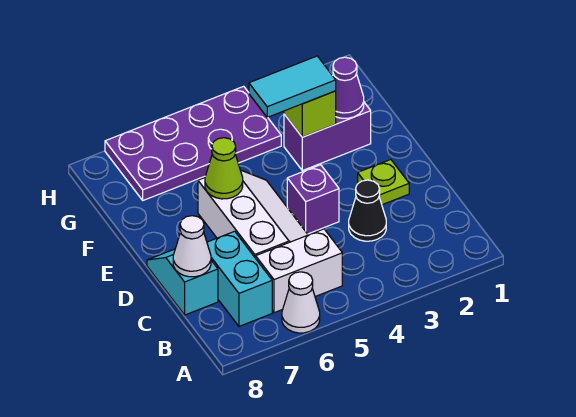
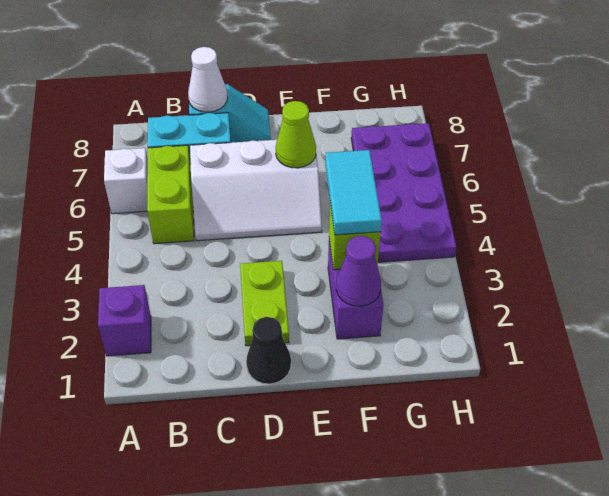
white 1x1 cone [282,272,320,333] -> white 1x1 brick [104,148,148,214]
white 1x2 brick [256,229,342,313] -> lime 1x2 brick [147,145,194,244]
black 1x1 cone [349,180,386,241] -> black 1x1 cone moved to [246,317,291,384]
lime 1x1 plate [358,160,409,205] -> lime 1x2 plate [240,261,289,346]
purple 1x1 brick [287,165,339,234] -> purple 1x1 brick moved to [98,285,151,356]

